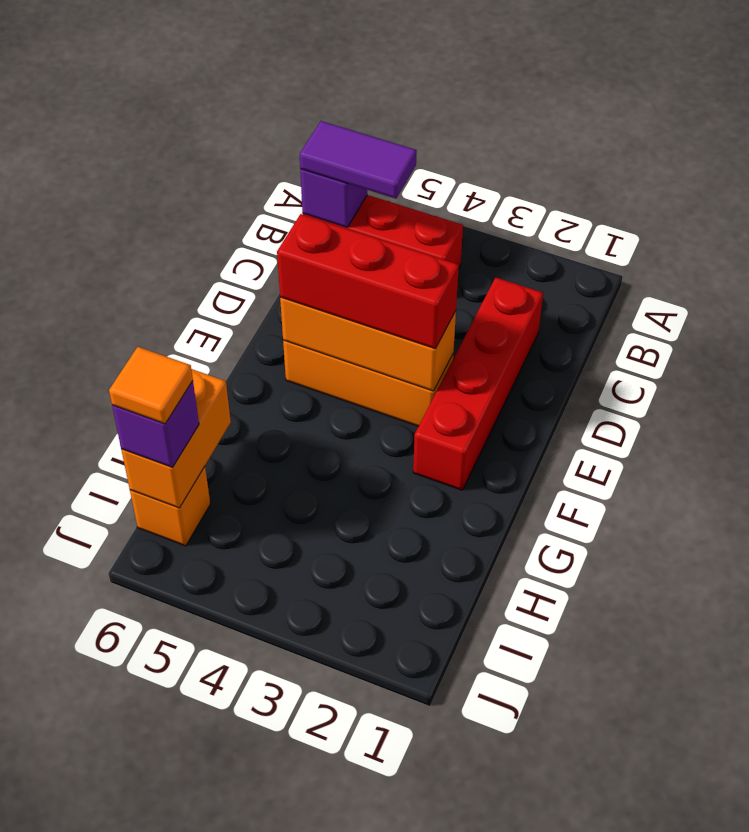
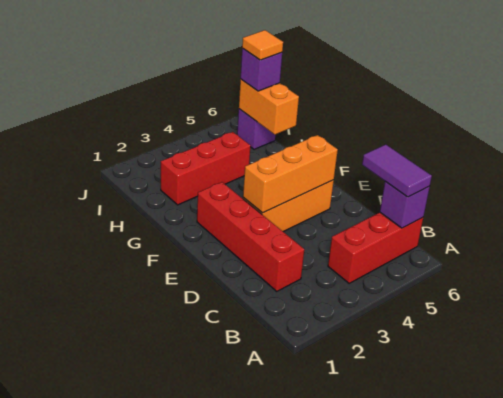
purple 1x2 tile [300,121,417,199] -> purple 1x2 tile turned to [362,145,432,197]
red 1x3 brick [277,214,459,349] -> red 1x3 brick moved to [161,132,250,205]
orange 1x1 brick [130,467,210,546] -> purple 1x1 brick [237,109,275,149]

